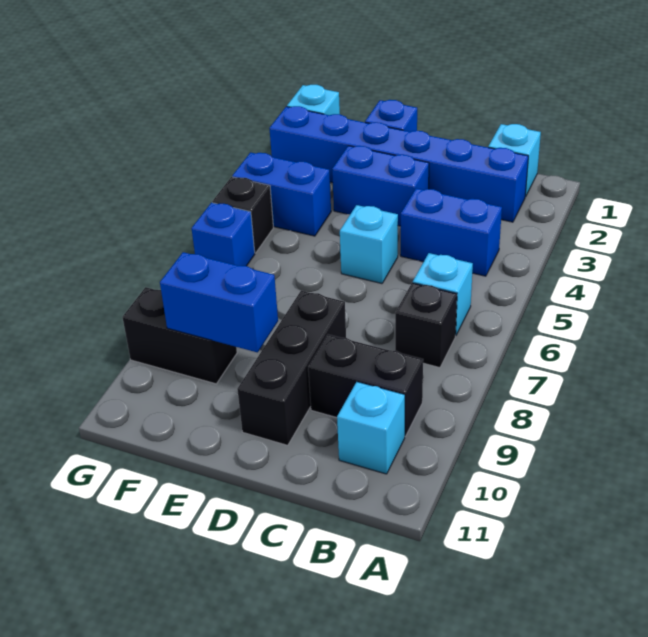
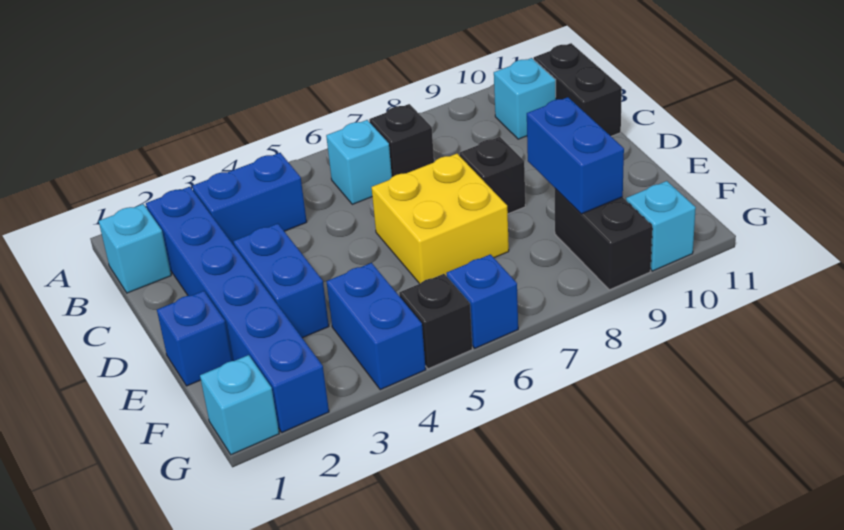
blue 1x2 brick [401,188,502,276] -> blue 1x2 brick turned to [192,153,307,245]
black 1x2 brick [308,335,423,436] -> black 1x2 brick moved to [534,43,622,136]
cyan 1x1 brick [340,205,398,284] -> cyan 1x1 brick moved to [626,181,696,271]
none -> yellow 2x2 brick [372,154,509,284]
black 1x3 brick [237,291,346,445] -> black 1x1 brick [459,137,525,214]

